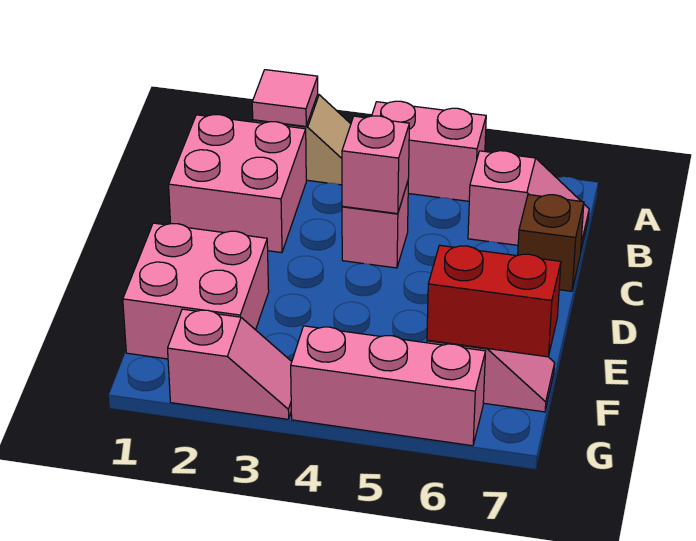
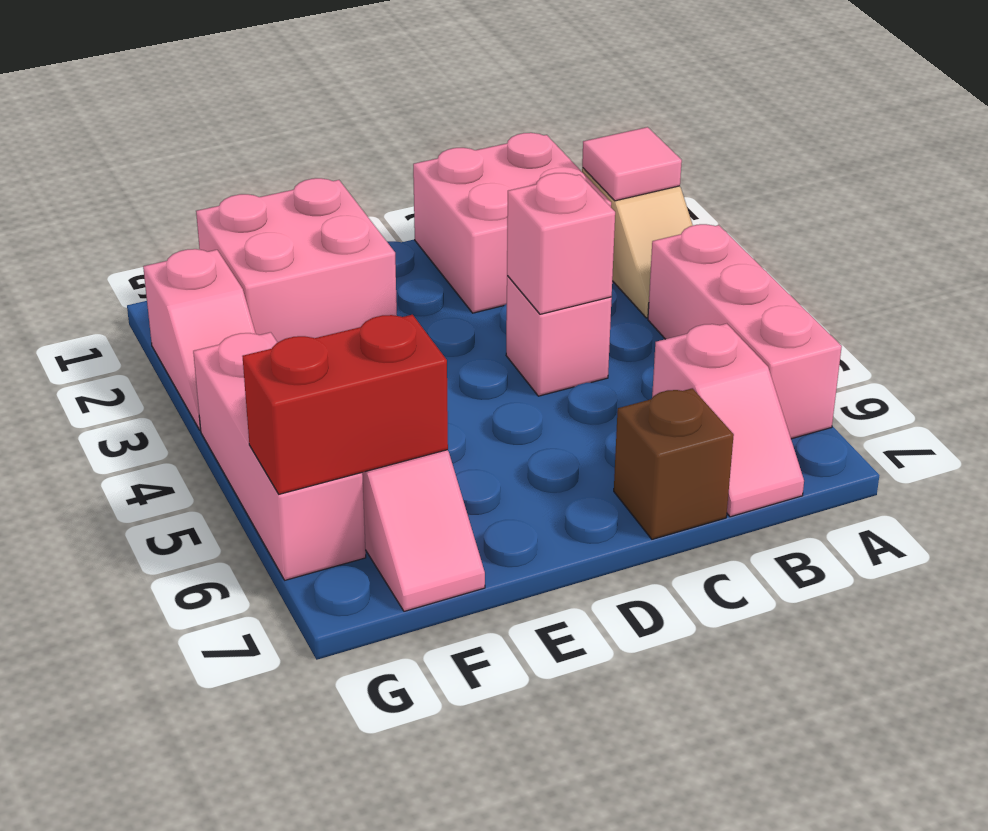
pink 1x2 brick [372,101,486,201] -> pink 1x3 brick [648,224,842,439]
red 1x2 brick [427,245,561,357] -> red 1x2 brick turned to [242,315,448,494]

